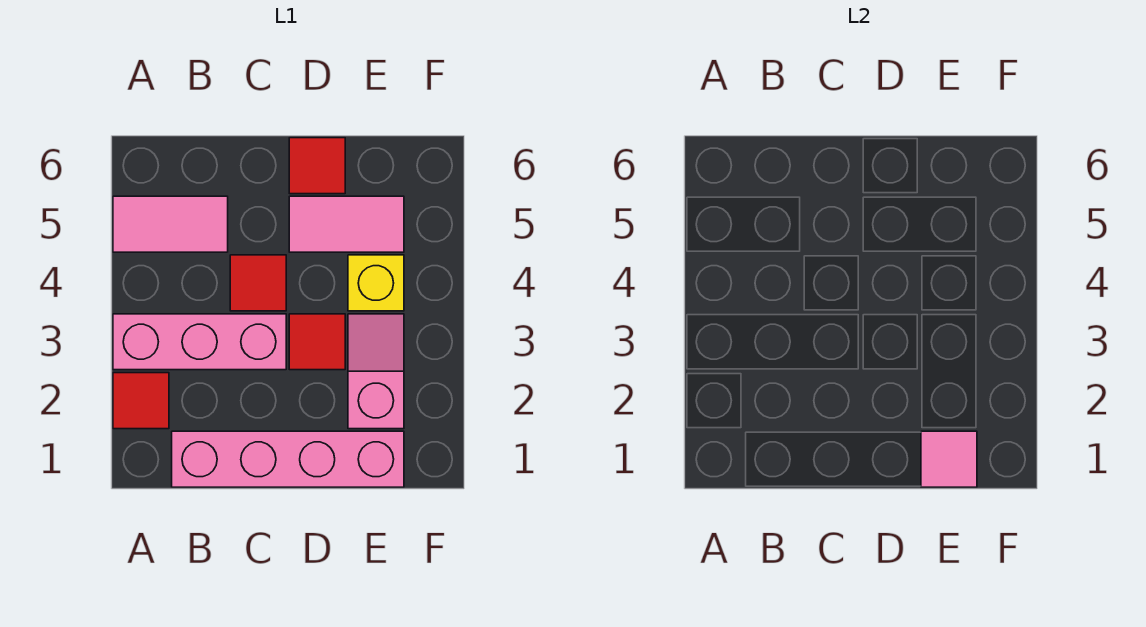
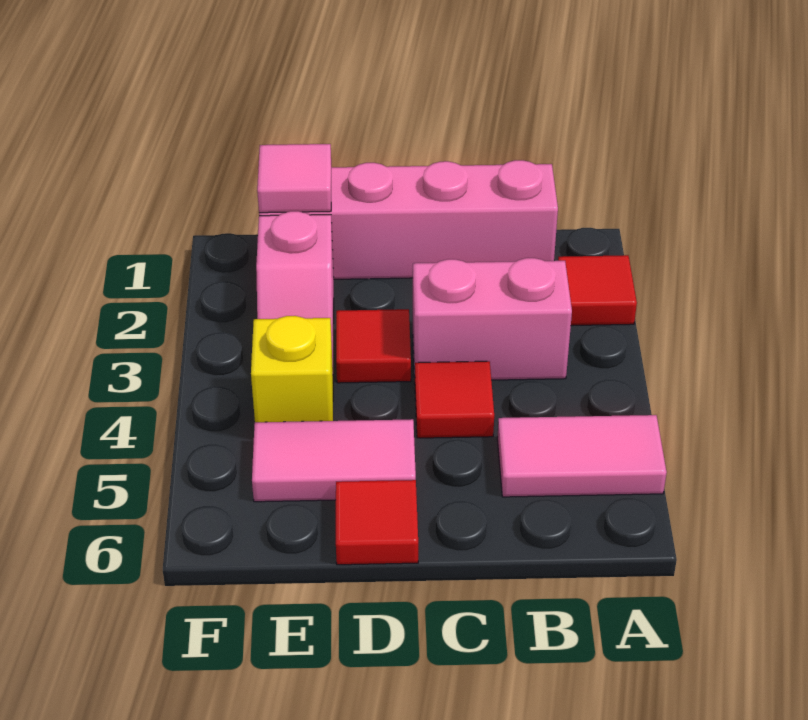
pink 1x3 brick [113,314,286,370] -> pink 1x2 brick [413,258,572,380]

